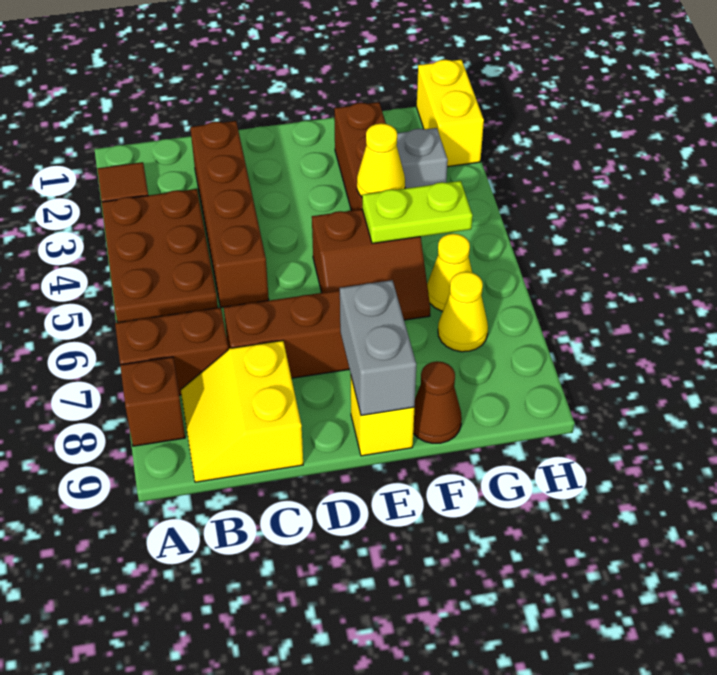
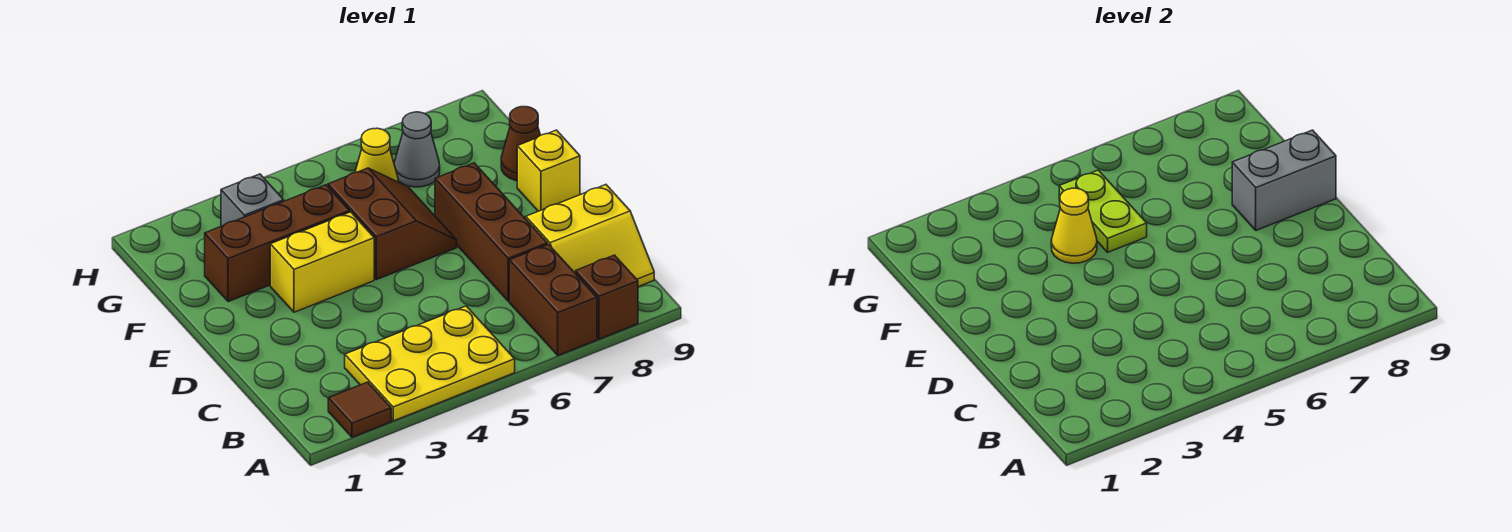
brown 2x3 plate [102,189,218,323] -> yellow 2x3 plate [345,306,515,421]
brown 1x4 brick [190,121,269,308] -> none
yellow 1x1 cone [438,272,488,352] -> grey 1x1 cone [394,112,440,187]
yellow 1x2 brick [417,60,484,167] -> yellow 1x2 brick moved to [270,212,374,312]

